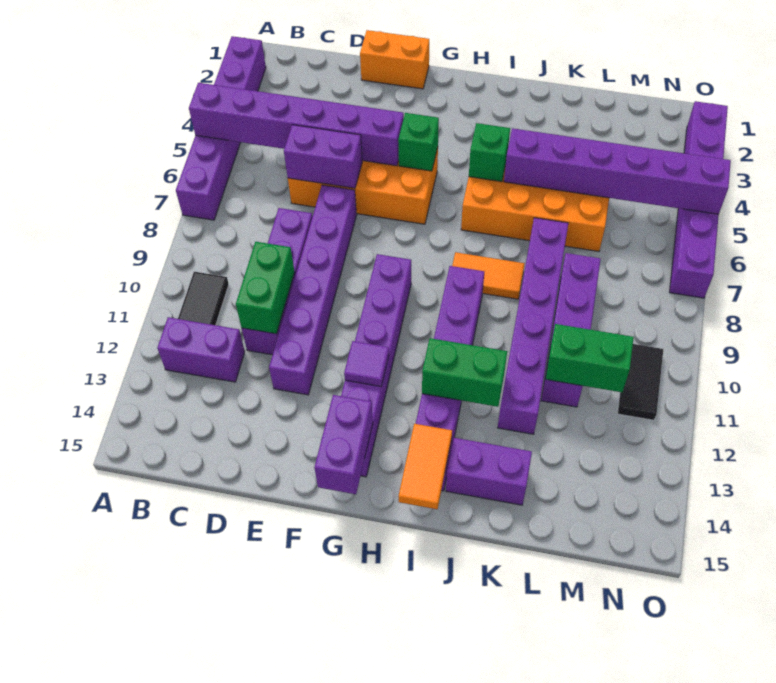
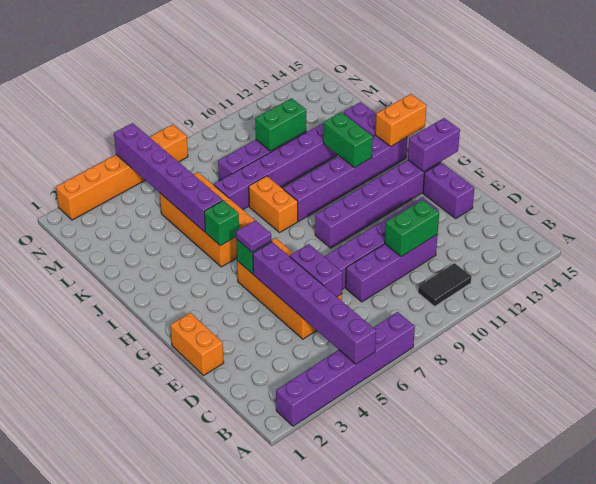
purple 1x2 brick [157,317,245,382] -> purple 1x2 brick moved to [423,163,474,219]
purple 1x1 tile [344,341,389,386] -> purple 1x1 tile moved to [236,220,271,252]
orange 1x2 tile [452,252,524,299] -> orange 1x2 brick [249,176,298,232]
orange 1x2 tile [399,424,452,509] -> orange 1x2 brick [375,94,427,147]
green 1x2 brick [546,324,634,392] -> green 1x2 brick turned to [255,98,306,151]
black 1x2 tile [617,344,663,420] -> none
purple 1x6 brick [670,101,728,298] -> orange 1x6 brick [56,125,188,220]

